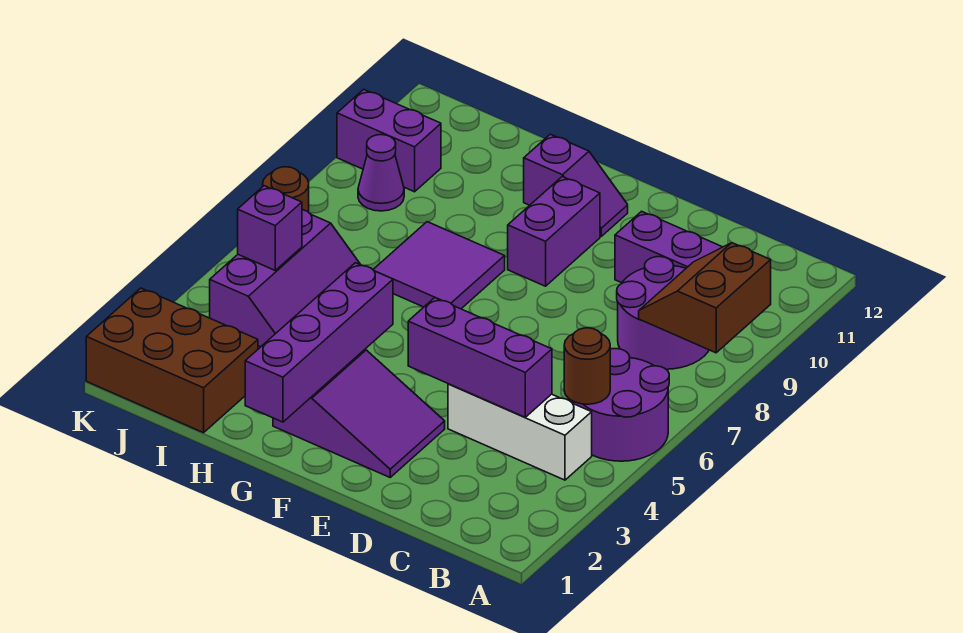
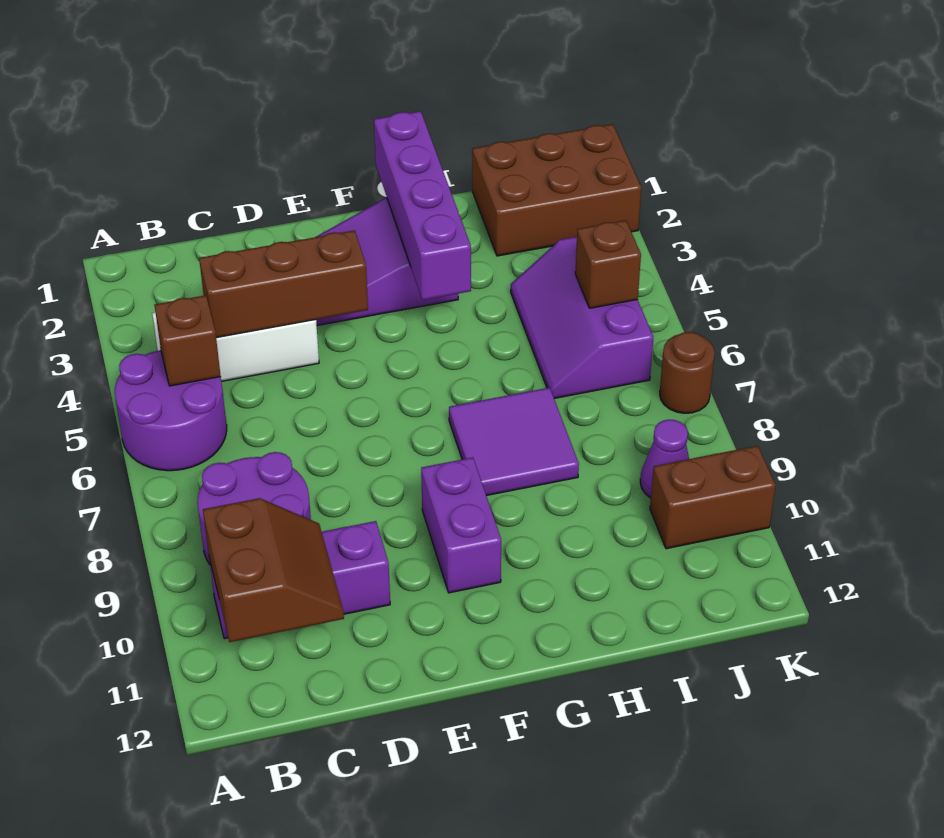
brown 2x2 slope [639,243,771,353] -> brown 2x2 slope moved to [203,498,344,642]
brown 1x1 round brick [564,328,610,404] -> brown 1x1 brick [155,295,221,386]
purple 1x3 brick [408,298,552,417] -> brown 1x3 brick [199,230,368,338]
purple 1x2 slope [524,134,628,236] -> none
purple 1x1 brick [238,186,302,270] -> brown 1x1 brick [575,220,641,308]
purple 1x2 brick [337,89,441,192] -> brown 1x2 brick [650,446,776,549]

